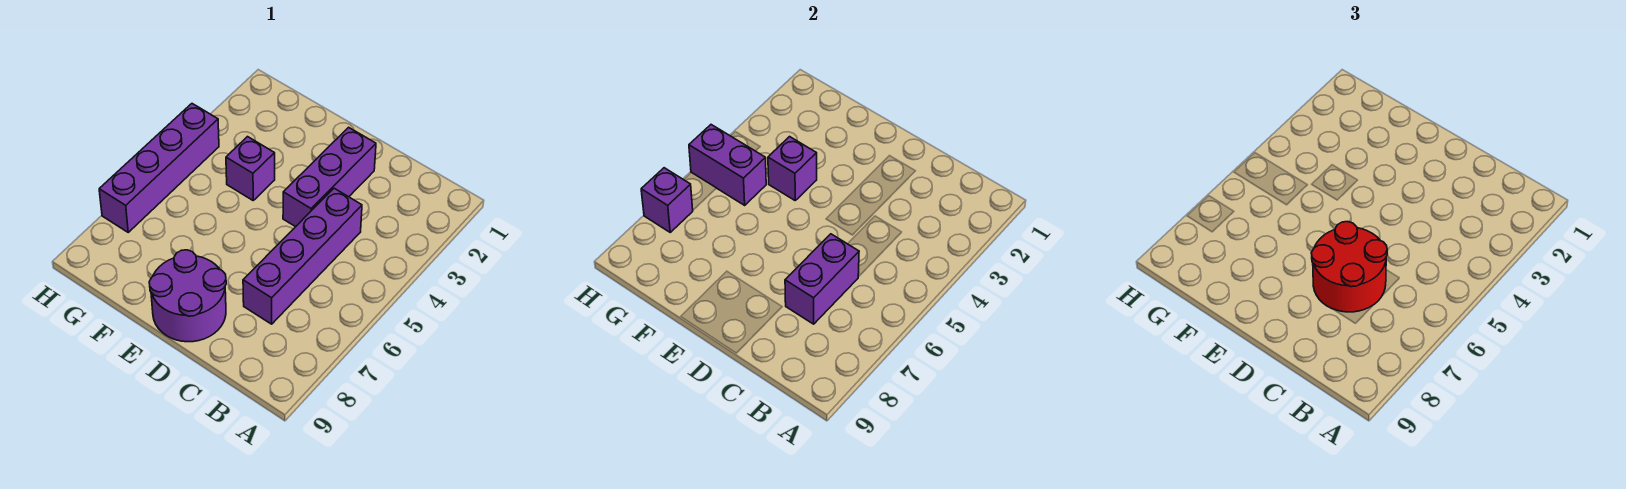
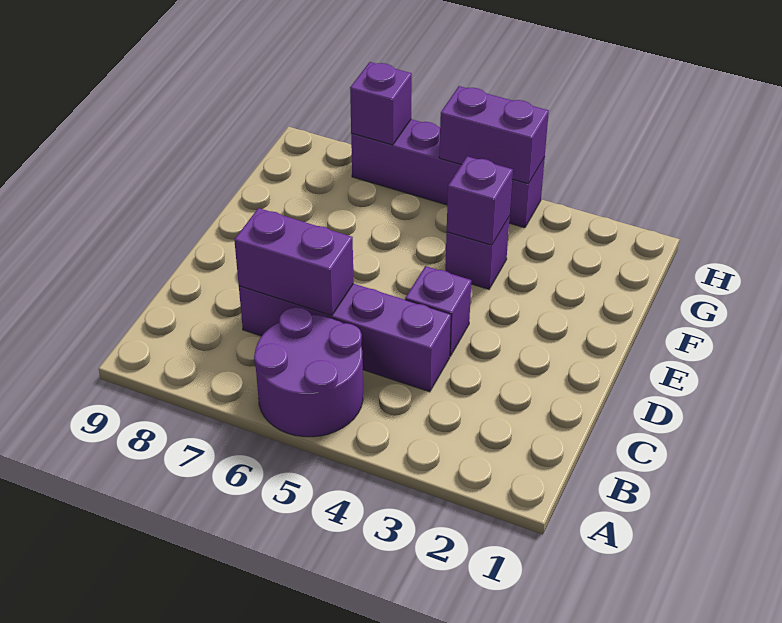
red 2x2 round brick [1311,222,1387,312] -> none
purple 1x3 brick [283,127,376,227] -> purple 1x1 brick [405,266,471,356]
purple 2x2 round brick [149,250,226,342] -> purple 2x2 round brick moved to [254,308,363,437]
purple 1x2 brick [689,125,766,205] -> purple 1x2 brick turned to [439,86,549,184]

